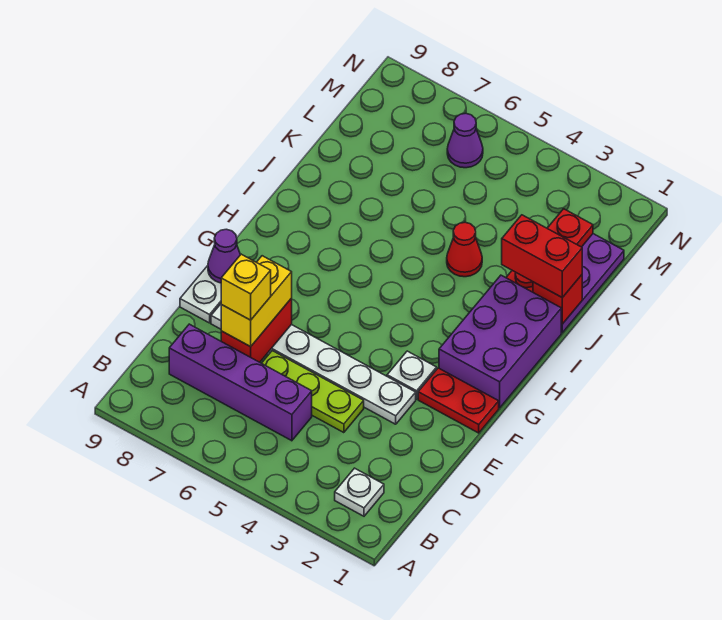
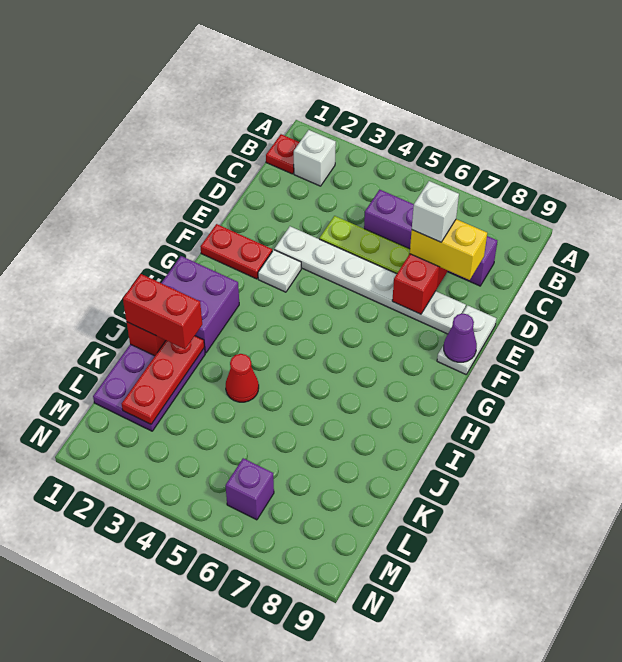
none -> red 1x1 plate [266,134,300,174]
white 1x1 plate [335,468,384,516] -> white 1x1 brick [294,130,336,186]
yellow 1x2 brick [221,256,292,347] -> yellow 1x2 brick turned to [410,219,487,280]
yellow 1x1 brick [221,254,271,320] -> white 1x1 brick [412,181,459,242]
purple 2x3 brick [439,275,561,408] -> purple 2x2 brick [162,256,239,353]
purple 1x1 cone [447,114,483,168] -> purple 1x1 brick [225,458,274,520]

